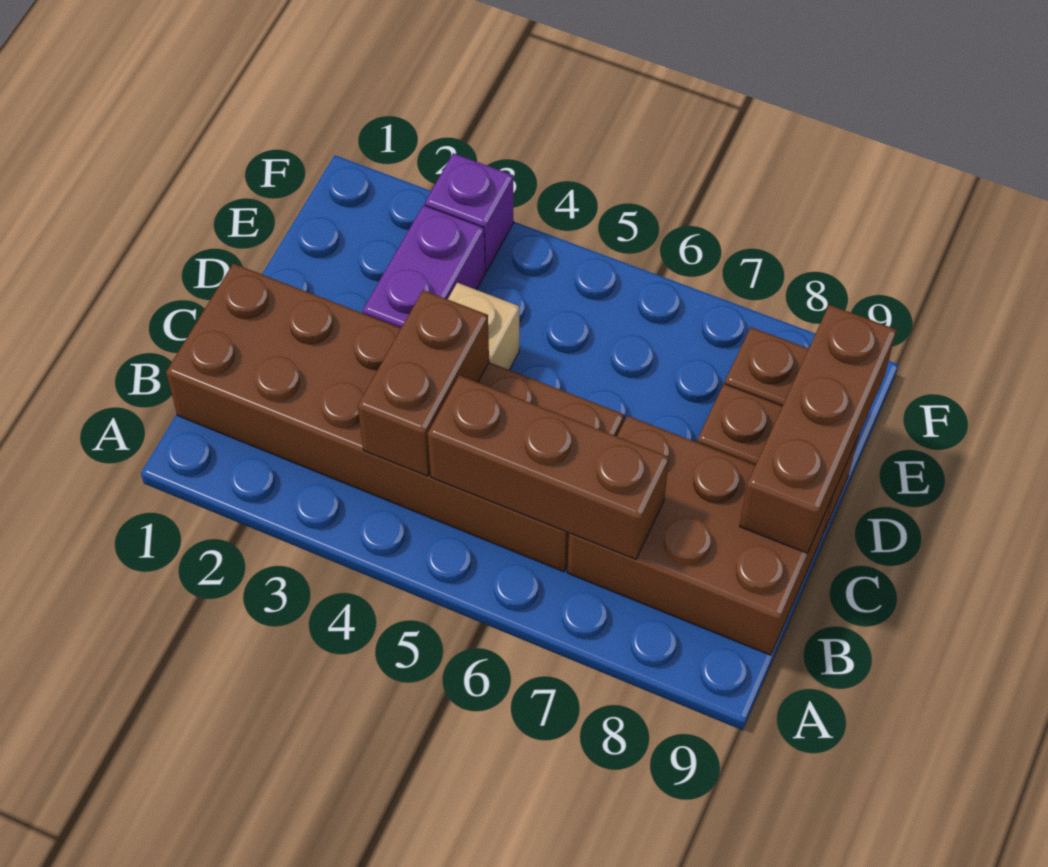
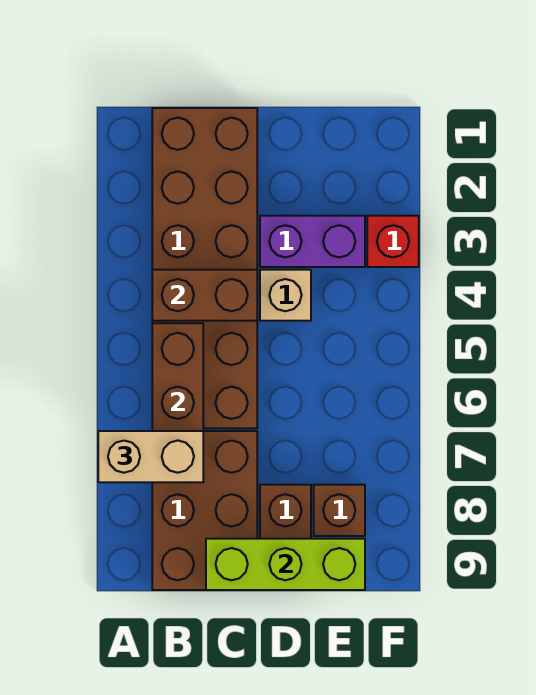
none -> tan 1x2 brick [98,431,203,482]
brown 1x3 brick [740,305,897,553] -> lime 1x3 brick [206,539,365,590]
purple 1x1 brick [425,153,514,271] -> red 1x1 brick [367,216,419,267]

